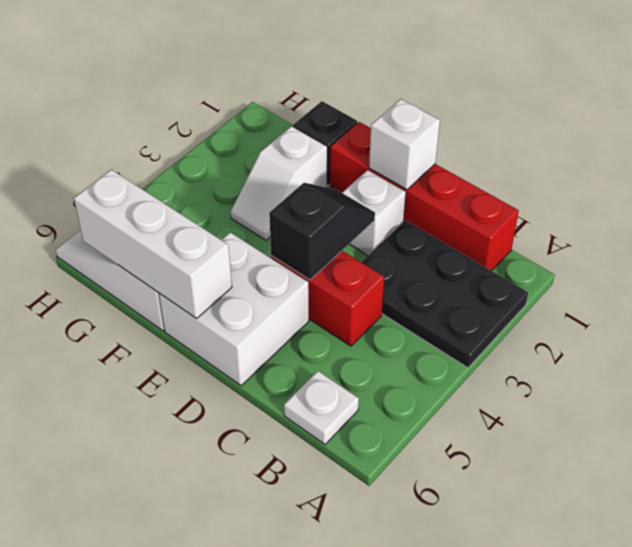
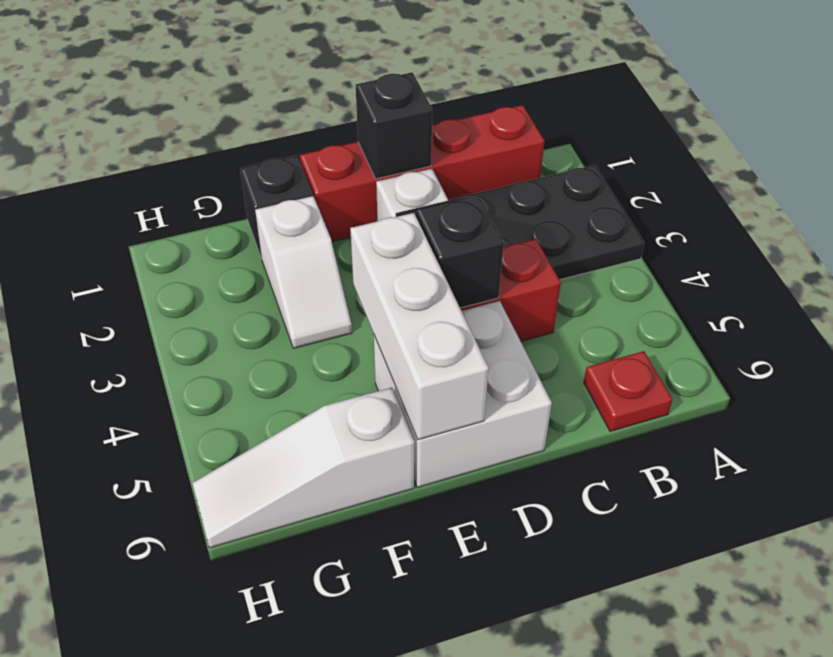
white 1x1 plate [284,371,359,444] -> red 1x1 plate [584,351,673,431]
white 1x1 brick [369,99,440,190] -> black 1x1 brick [356,72,432,179]
white 1x3 brick [74,170,232,319] -> white 1x3 brick turned to [350,213,489,440]

